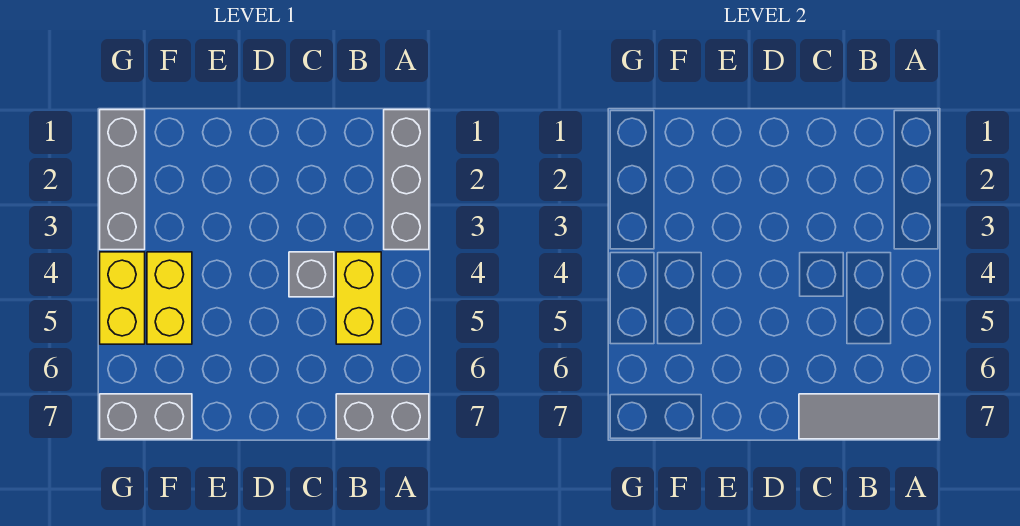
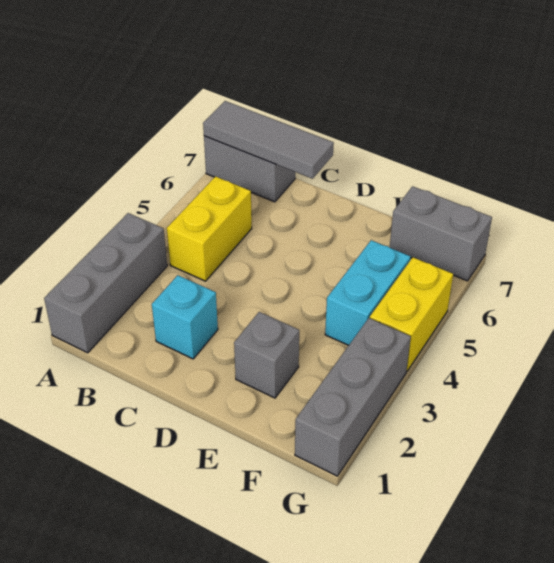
none -> cyan 1x1 brick [152,275,218,359]
grey 1x1 brick [289,252,334,297] -> grey 1x1 brick moved to [234,312,299,398]
yellow 1x2 brick [147,252,192,344] -> cyan 1x2 brick [325,240,411,345]

